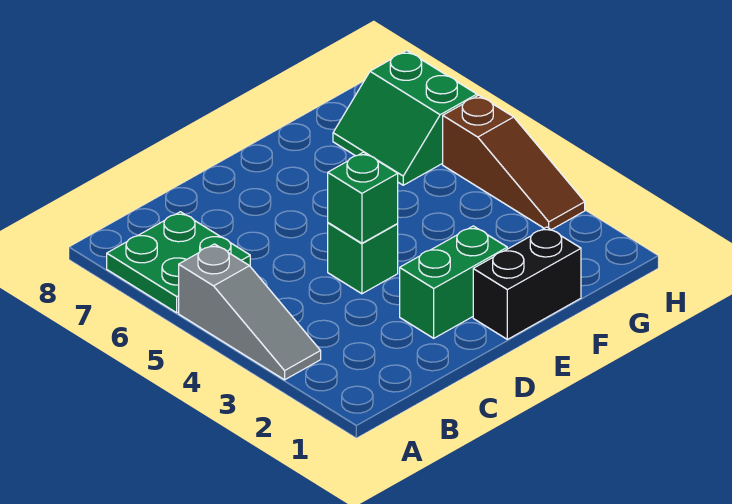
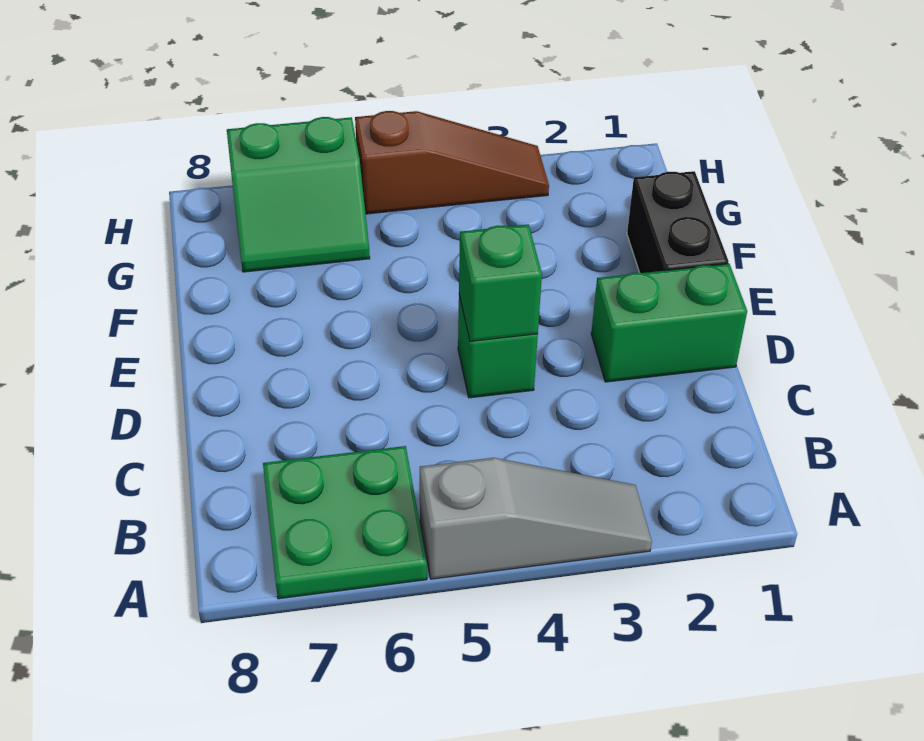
green 1x2 brick [400,226,507,338] -> green 1x2 brick turned to [591,264,747,382]

